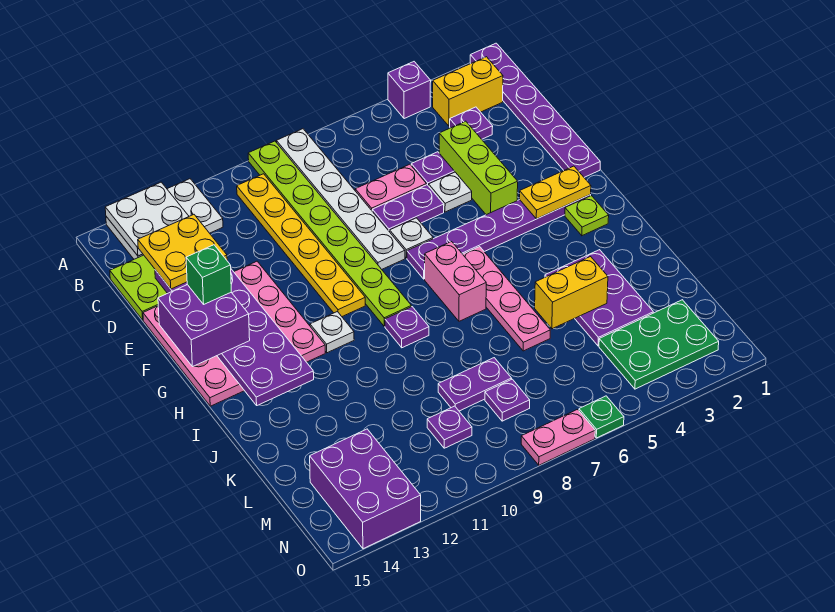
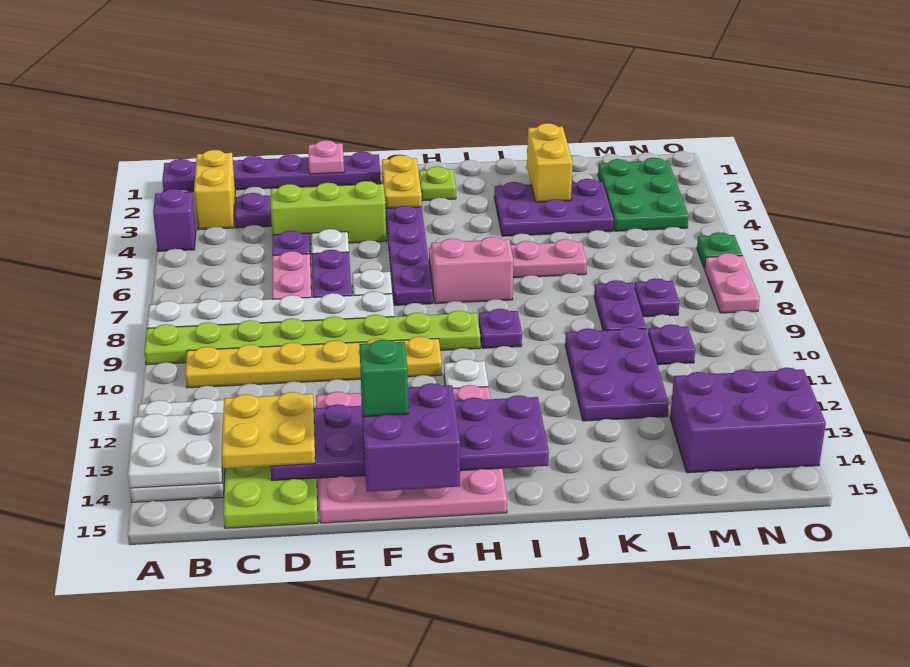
none -> pink 1x1 plate [308,140,344,174]
yellow 1x2 brick [535,257,608,329] -> yellow 1x2 brick moved to [527,123,572,202]
none -> purple 2x3 plate [565,326,669,421]

